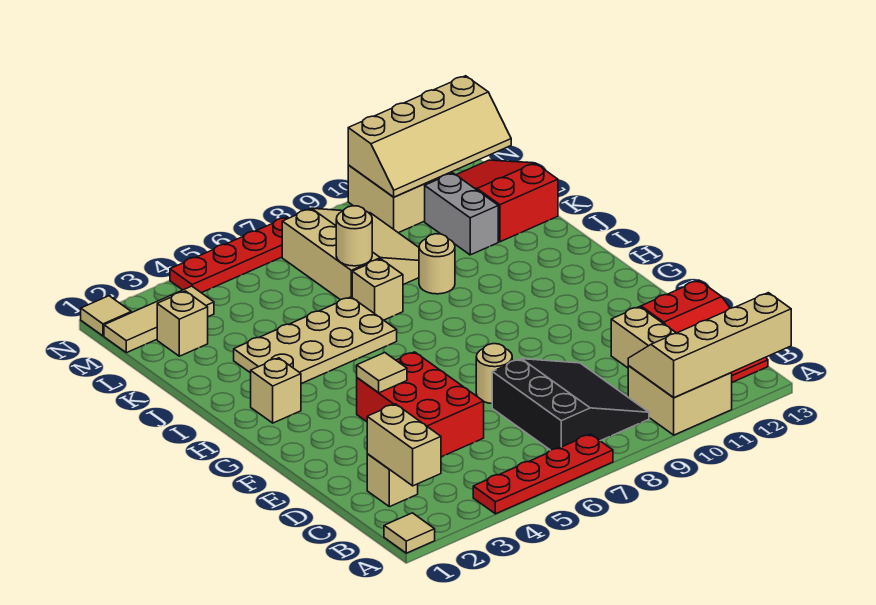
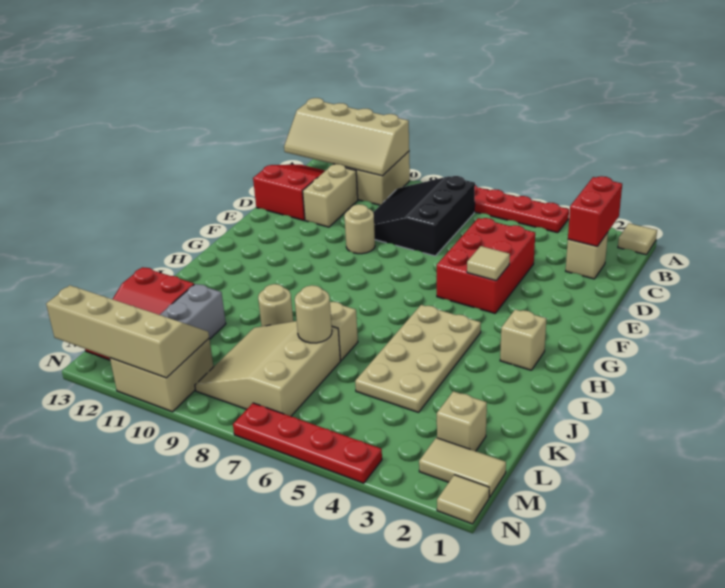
tan 1x2 brick [367,404,441,486] -> red 1x2 brick [568,176,622,246]
tan 1x1 round brick [476,344,512,403] -> tan 1x1 round brick moved to [344,204,375,254]
tan 2x4 plate [234,297,397,384] -> tan 2x4 plate turned to [355,305,481,412]
tan 1x3 tile [104,286,214,353] -> tan 1x2 tile [419,438,506,497]

